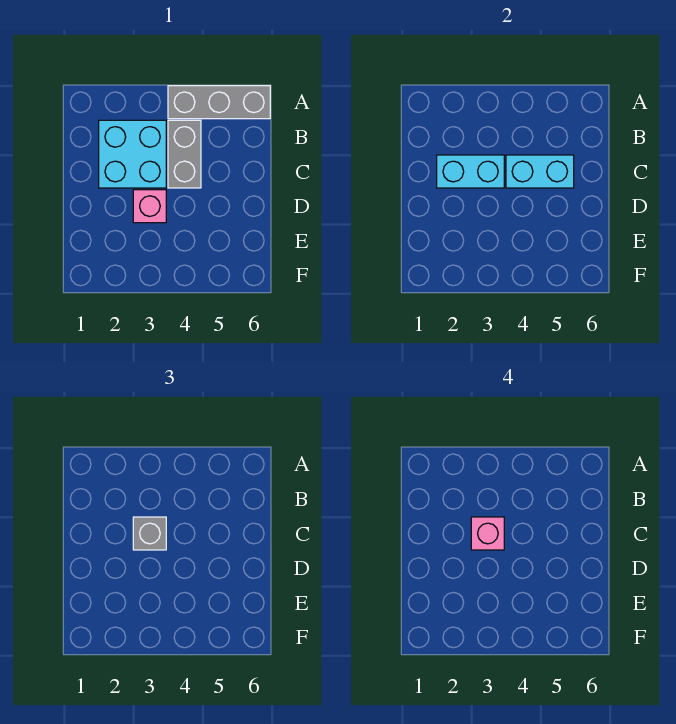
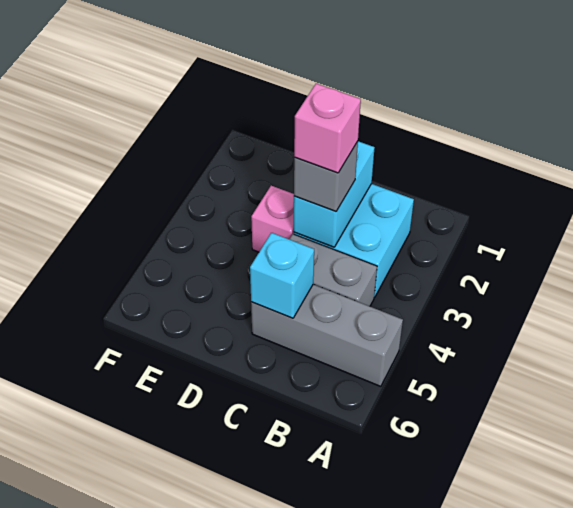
grey 1x3 brick [168,86,270,119] -> grey 1x3 brick turned to [251,284,403,386]
cyan 1x2 brick [506,155,574,188] -> cyan 1x1 brick [250,233,314,318]

